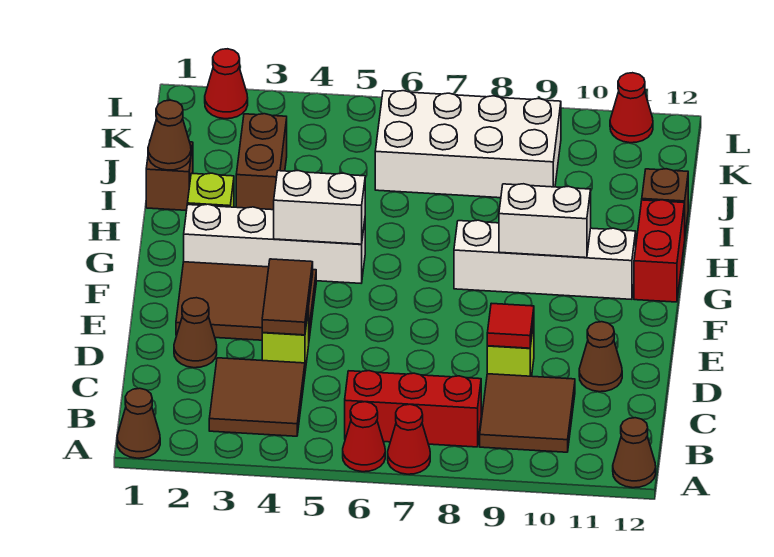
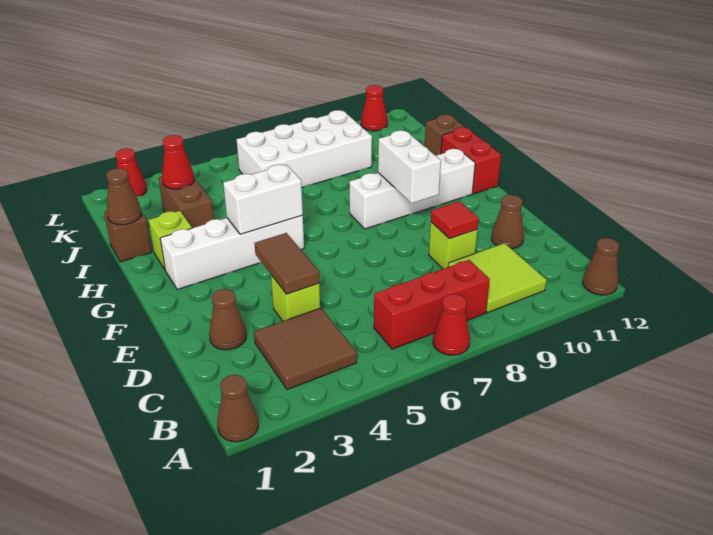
red 1x1 cone [343,402,385,472] -> red 1x1 cone moved to [162,135,194,189]
brown 2x2 tile [480,374,575,452] -> lime 2x2 tile [448,243,547,312]
brown 2x3 tile [176,262,316,340] -> none
white 1x2 brick [499,184,591,258] -> white 1x2 brick turned to [378,130,441,203]

